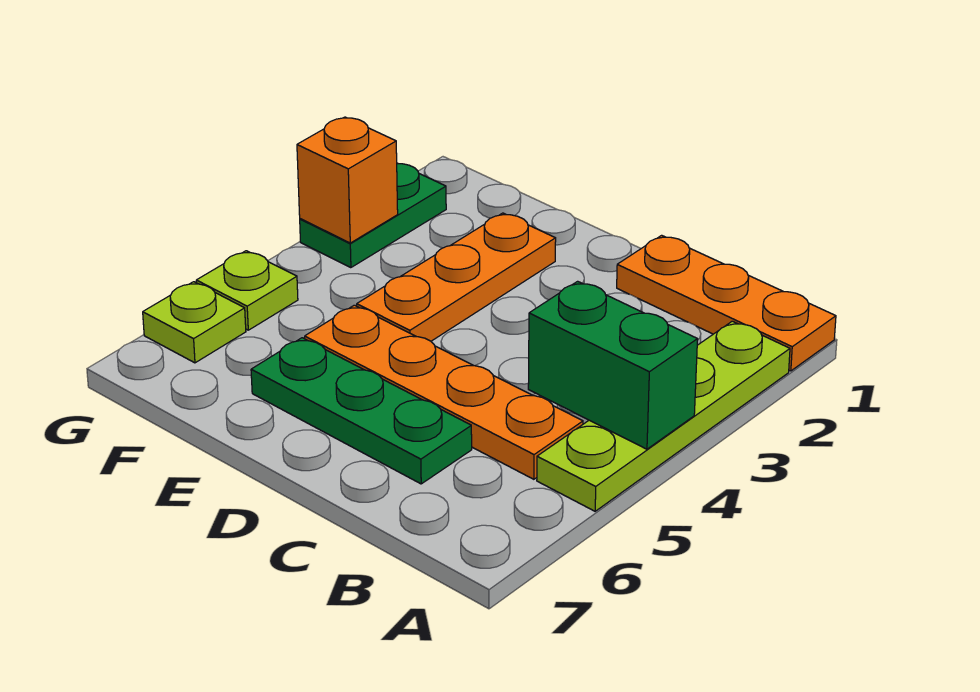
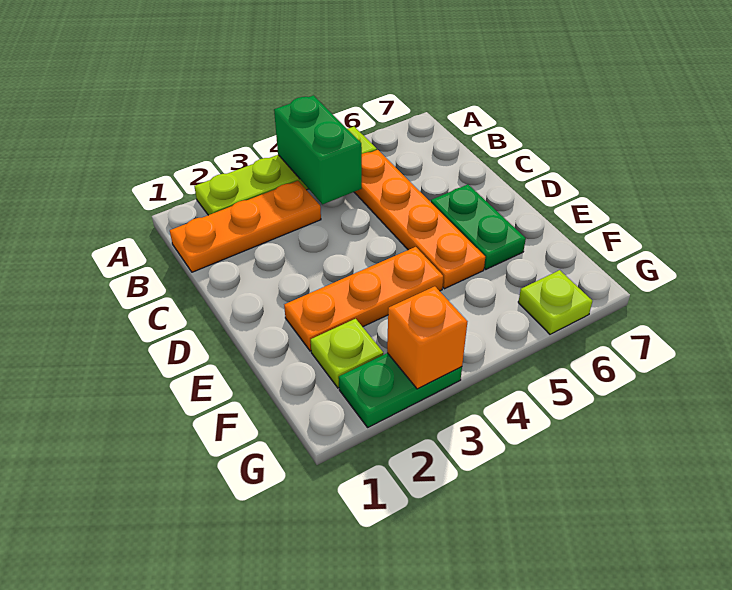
orange 1x3 plate [617,235,836,371] -> orange 1x3 plate turned to [170,181,321,272]
green 1x3 plate [251,338,472,484] -> green 1x2 plate [431,185,526,269]
lime 1x1 plate [196,251,298,330] -> lime 1x1 plate moved to [311,319,383,388]

